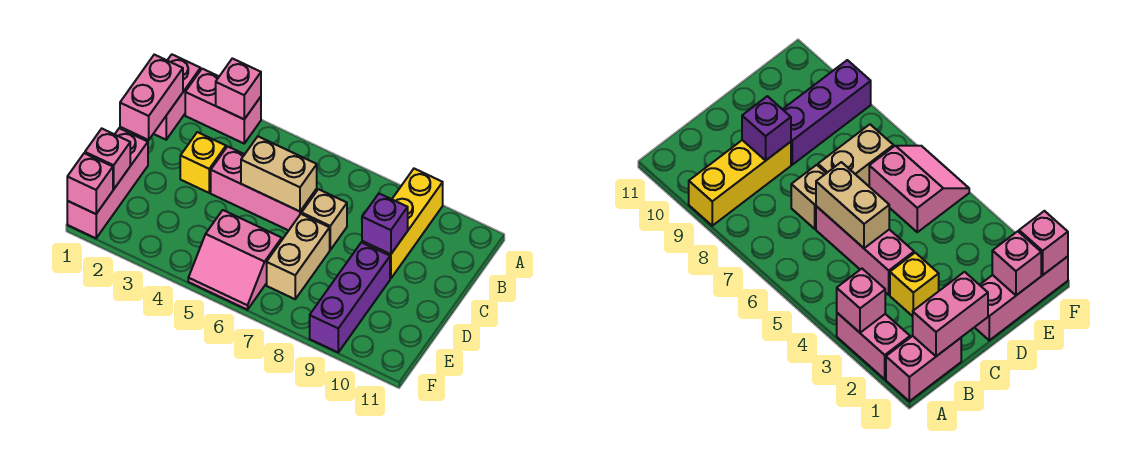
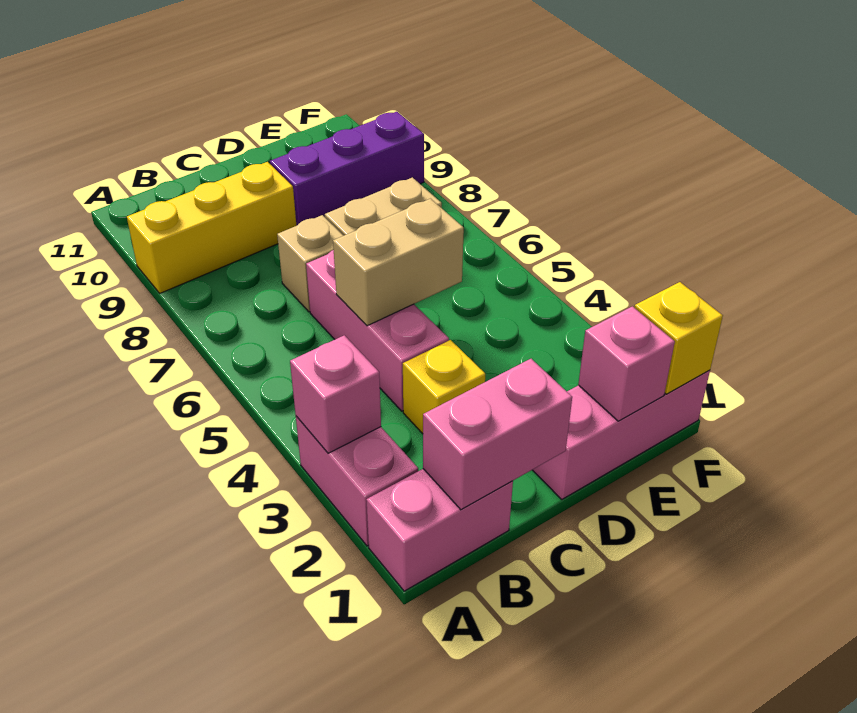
tan 1x2 brick [241,137,317,211] -> tan 1x2 brick turned to [333,199,464,326]
purple 1x1 brick [362,194,408,254] -> none
pink 2x2 slope [188,210,282,310] -> none
pink 1x1 brick [67,153,113,214] -> yellow 1x1 brick [634,282,723,394]

